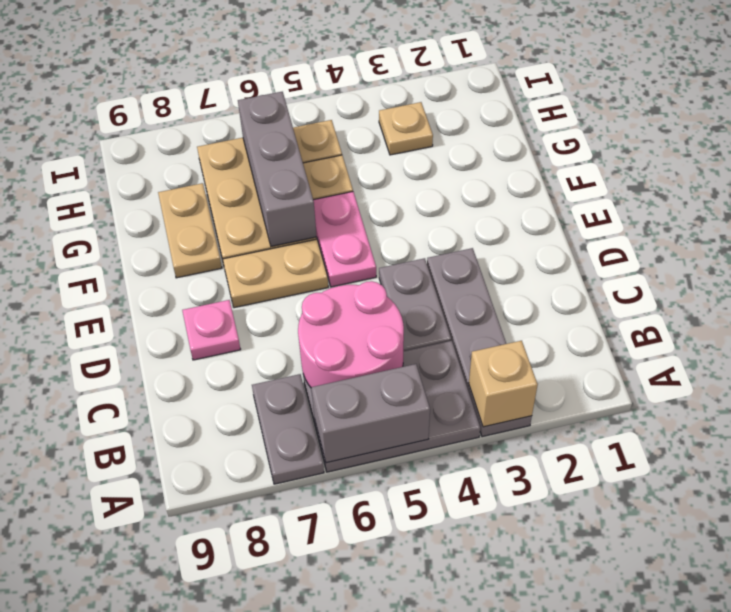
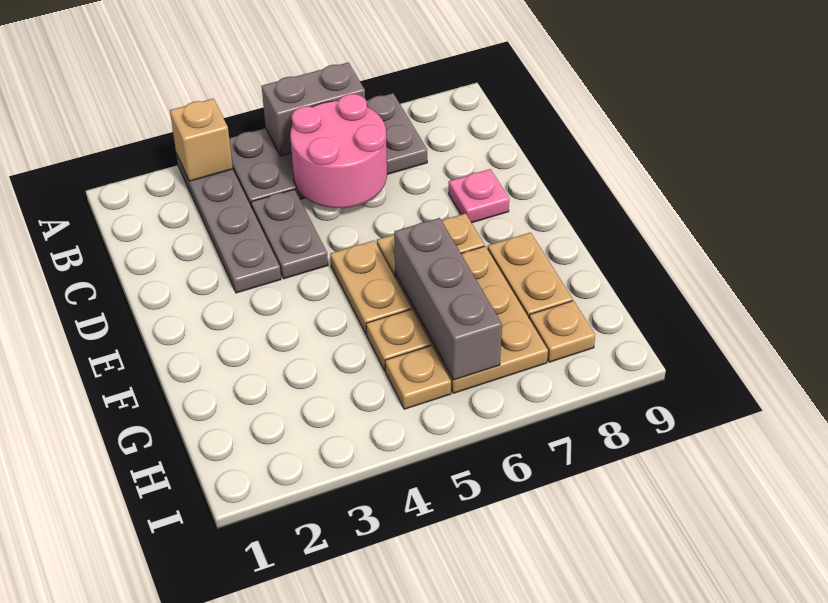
pink 1x2 plate [313,192,376,287] -> tan 1x2 plate [330,241,411,334]
tan 1x1 plate [379,102,433,155] -> tan 1x1 plate moved to [529,301,595,362]

